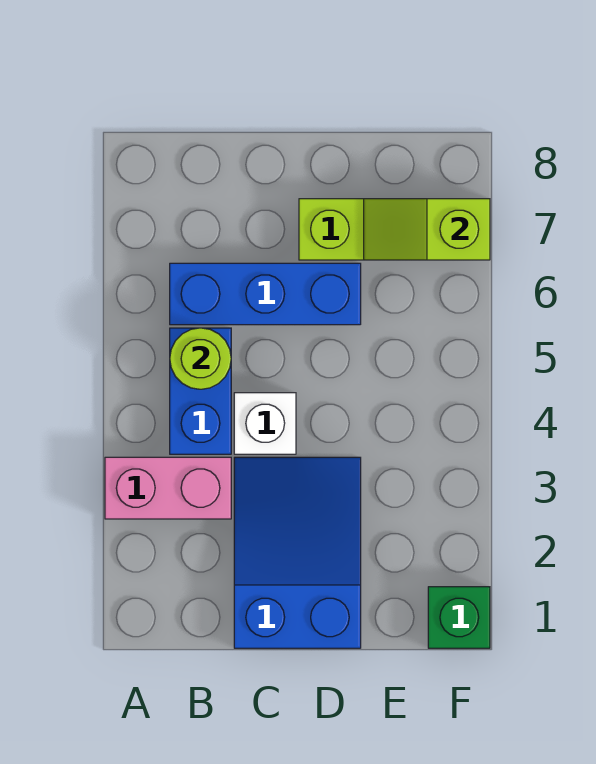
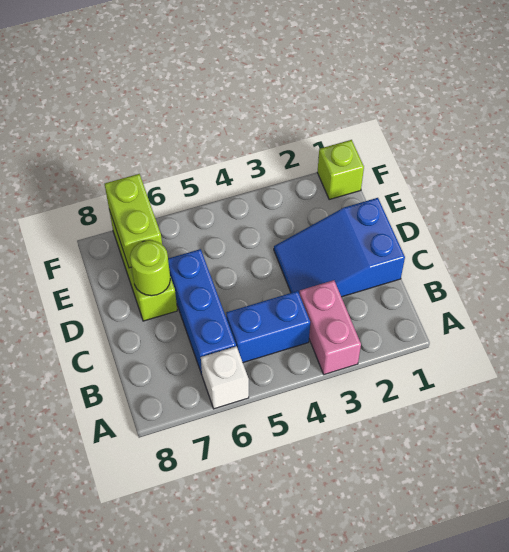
lime 1x1 round brick [170,328,231,389] -> lime 1x1 round brick moved to [130,240,170,296]
white 1x1 brick [234,393,296,454] -> white 1x1 brick moved to [201,346,249,409]
lime 1x2 slope [364,199,490,260] -> lime 1x2 brick [105,174,162,268]
green 1x1 brick [428,587,490,648] -> lime 1x1 brick [317,140,364,200]

